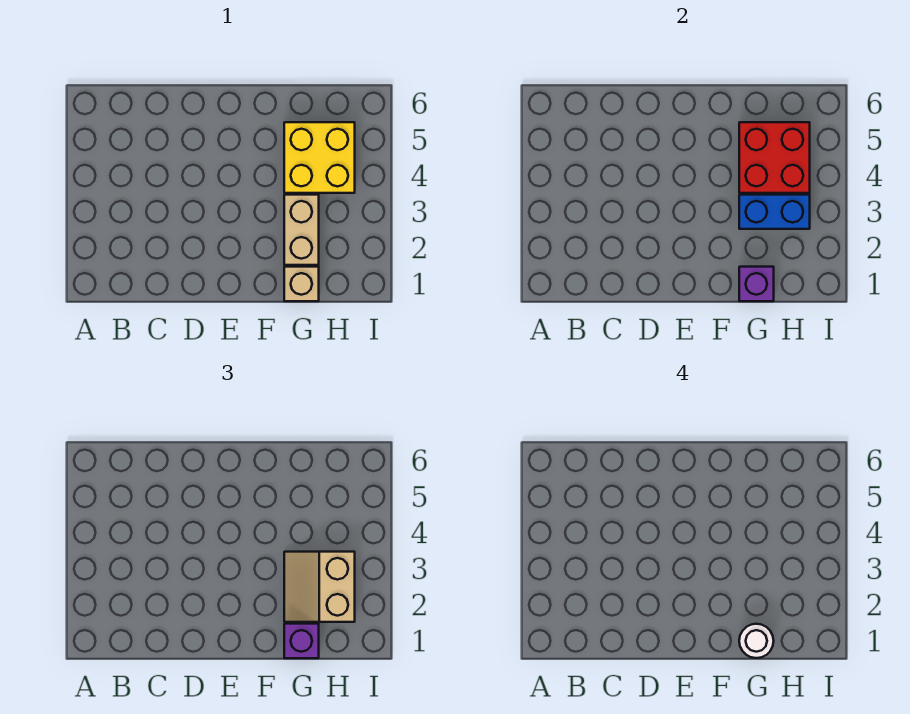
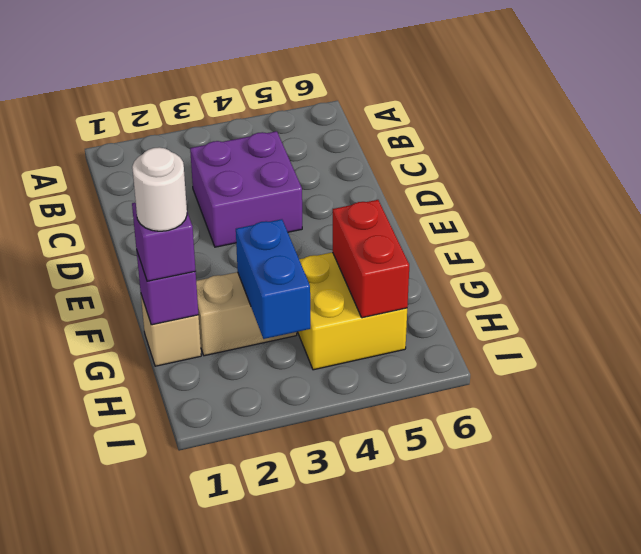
none -> purple 2x2 brick [190,131,302,247]
tan 2x2 slope [284,552,355,622] -> none
red 2x2 brick [739,122,810,193] -> red 1x2 brick [333,200,409,318]

